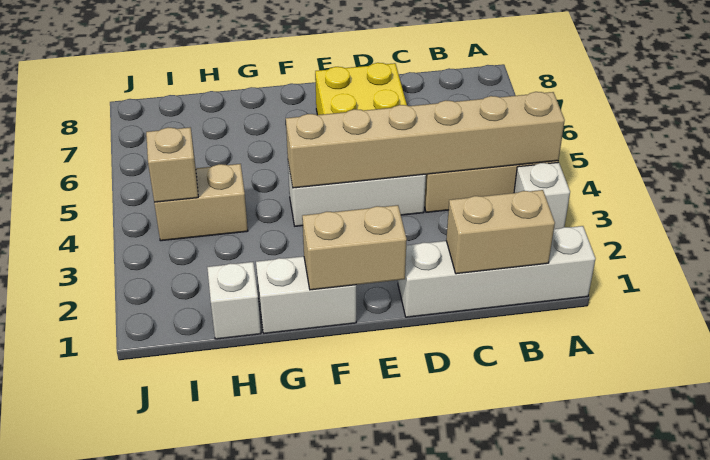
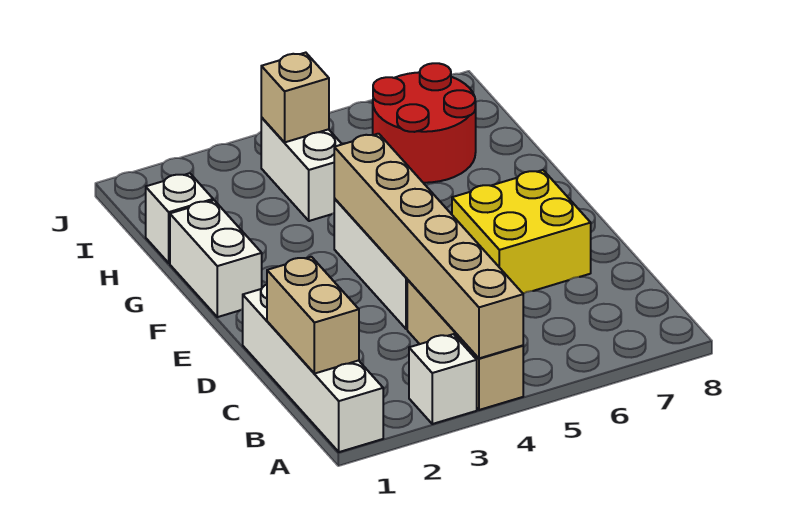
tan 1x2 brick [302,205,407,290] -> none
tan 1x2 brick [154,164,248,241] -> white 1x2 brick [261,118,342,221]
none -> red 2x2 round brick [373,63,476,183]

